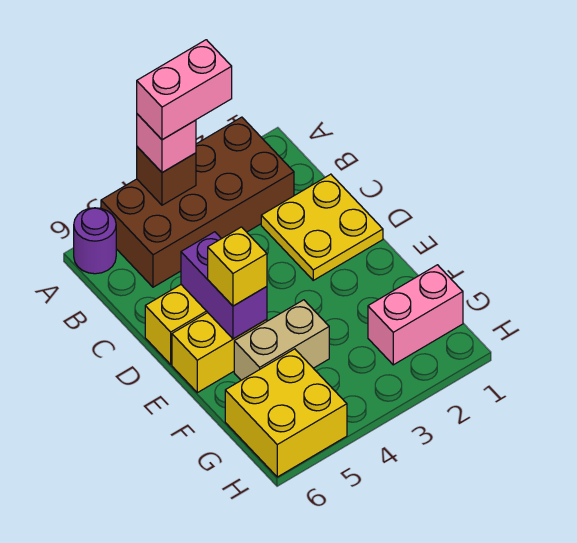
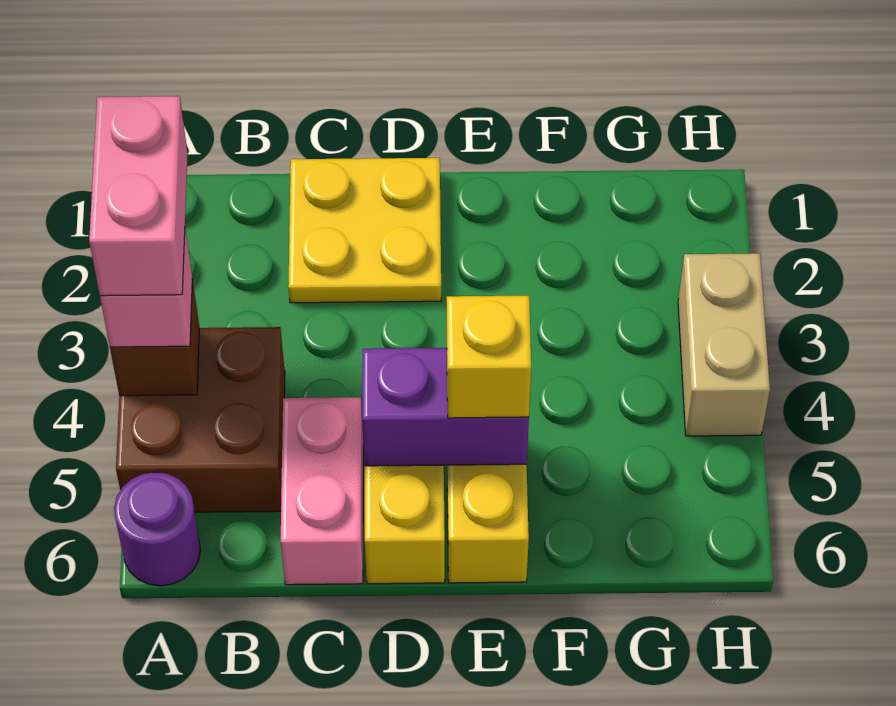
brown 2x4 brick [101,117,294,287] -> brown 2x2 brick [116,327,285,512]
tan 1x2 brick [234,300,329,380] -> tan 1x2 brick moved to [678,253,770,436]
pink 1x2 brick [368,265,463,365] -> pink 1x2 brick moved to [281,397,363,585]
yellow 2x2 brick [225,349,347,477] -> none

